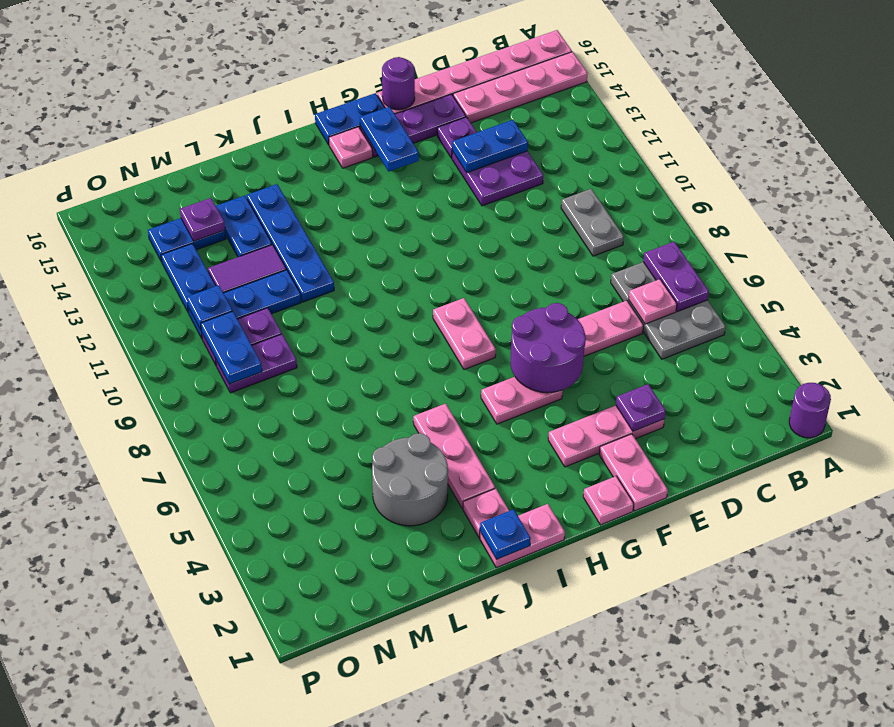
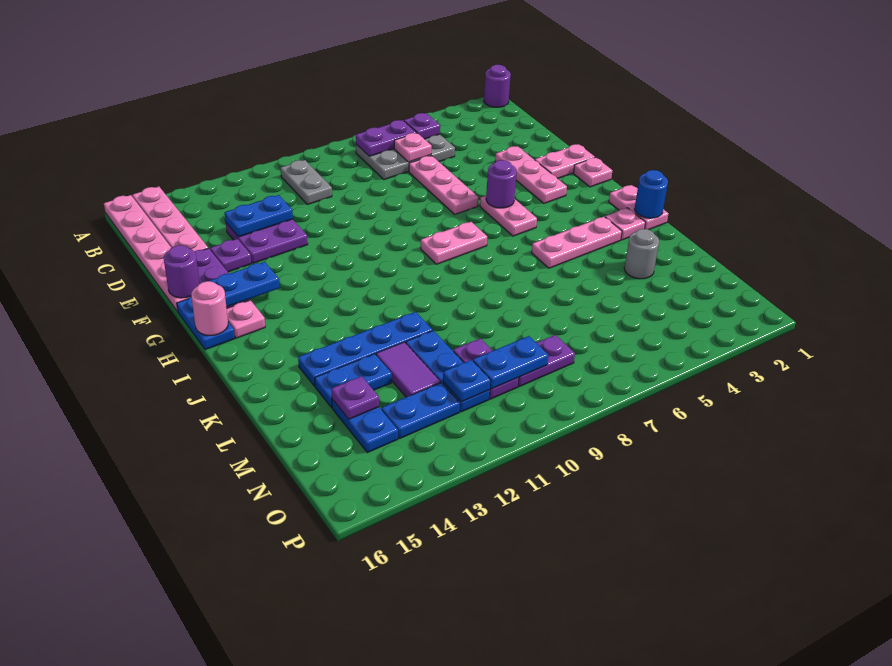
grey 1x2 plate [561,189,624,256] -> grey 1x2 plate turned to [281,160,332,205]
blue 1x2 plate [452,120,528,173] -> blue 1x2 plate turned to [225,195,293,237]
purple 1x1 plate [616,384,666,431] -> purple 1x1 plate moved to [404,113,440,139]
purple 2x2 round brick [510,303,586,393] -> purple 1x1 round brick [486,160,517,208]
none -> pink 1x1 round brick [191,281,228,335]
blue 1x1 plate [480,509,531,559] -> blue 1x1 round brick [635,170,668,218]
grey 2x2 round brick [372,433,448,526] -> grey 1x1 round brick [624,229,659,279]
purple 1x2 plate [216,334,297,393] -> purple 1x2 plate turned to [518,335,575,387]

